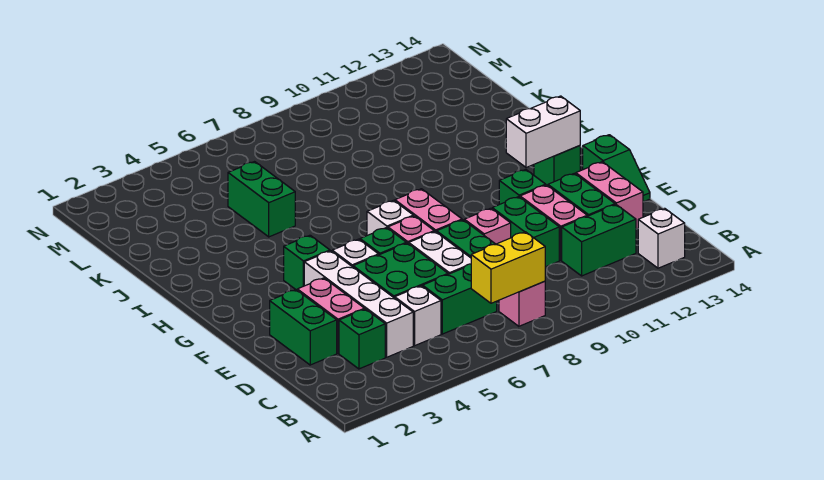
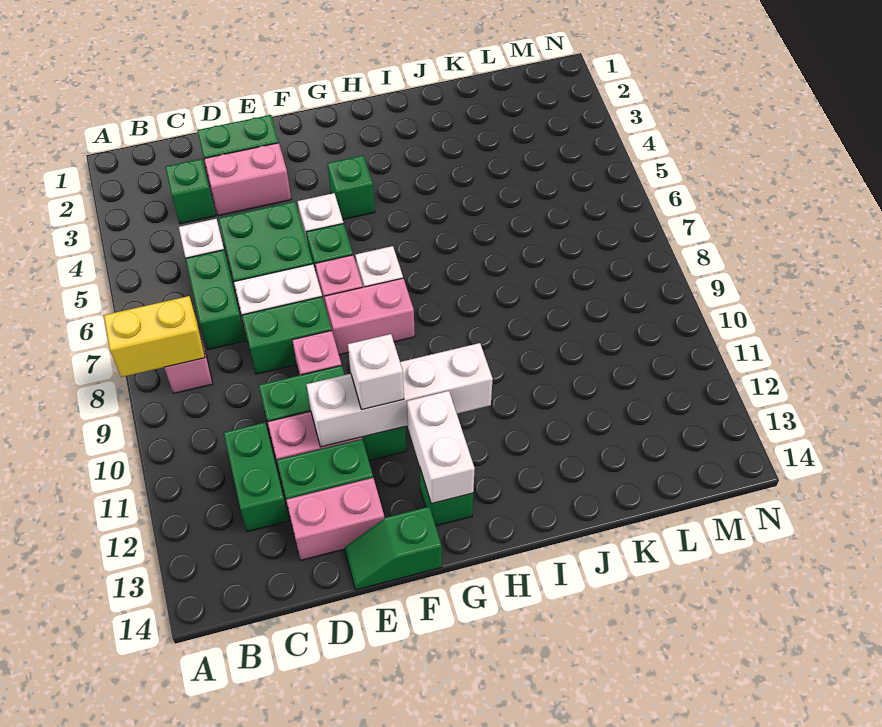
yellow 1x2 brick [471,232,545,303] -> yellow 1x2 brick turned to [104,296,205,377]
white 1x1 brick [638,208,685,268] -> white 1x1 brick moved to [348,334,404,409]
white 1x4 brick [304,251,413,357] -> white 1x4 brick moved to [306,343,493,447]
green 1x2 brick [228,162,295,237] -> none

